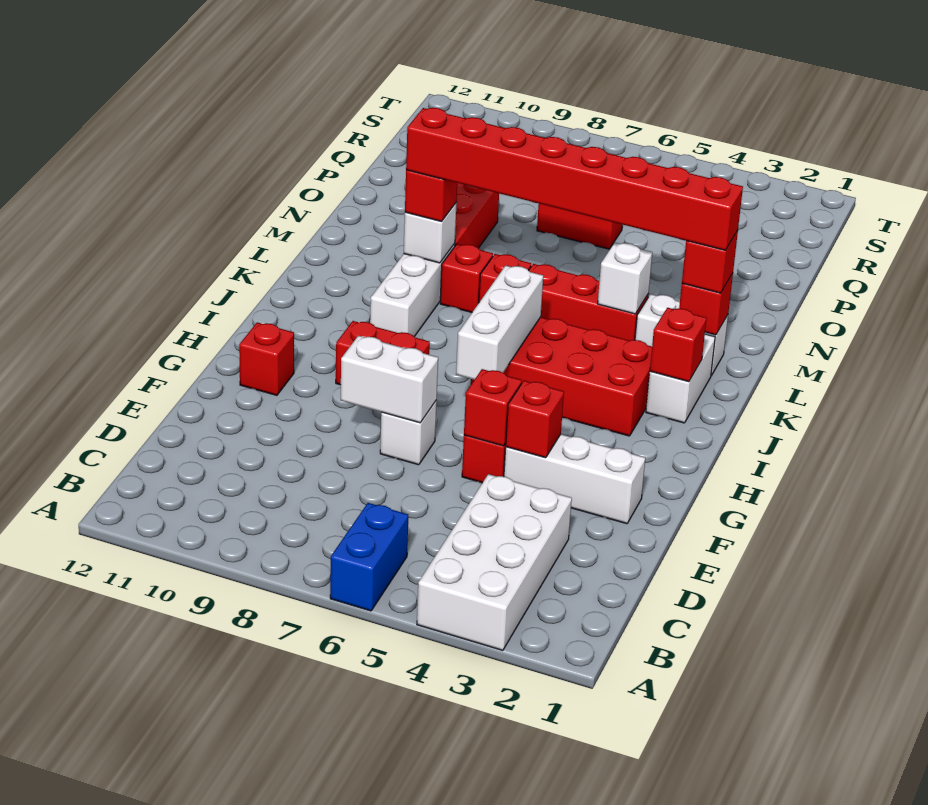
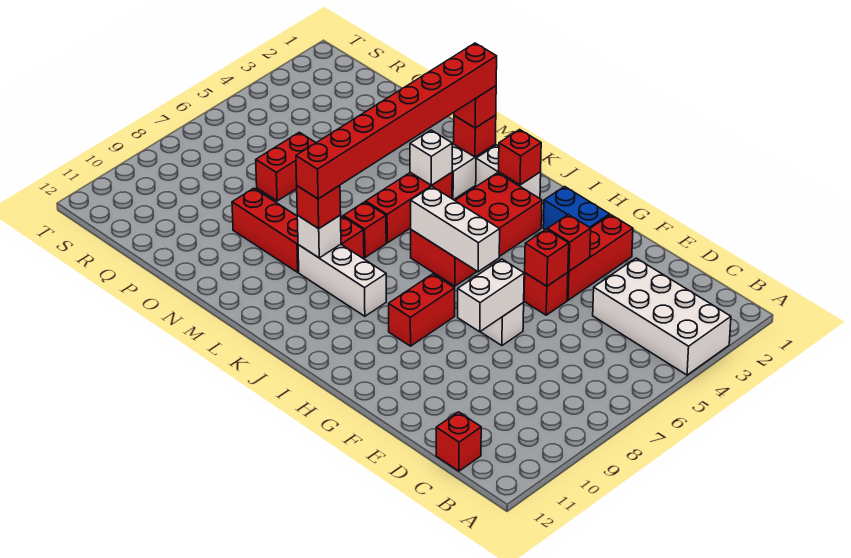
blue 1x2 brick [330,503,408,611] -> blue 1x2 brick moved to [543,187,610,230]
white 1x3 brick [504,434,645,524] -> red 1x3 brick [567,215,633,300]
red 1x1 brick [239,322,294,395] -> red 1x1 brick moved to [436,412,481,471]

